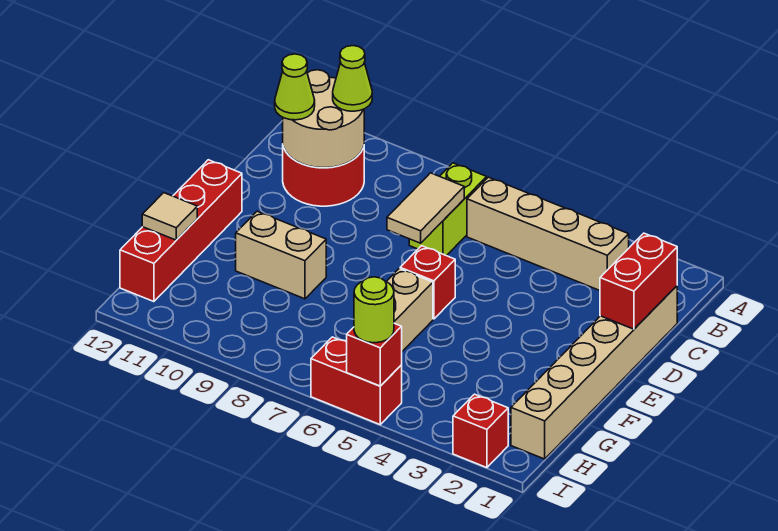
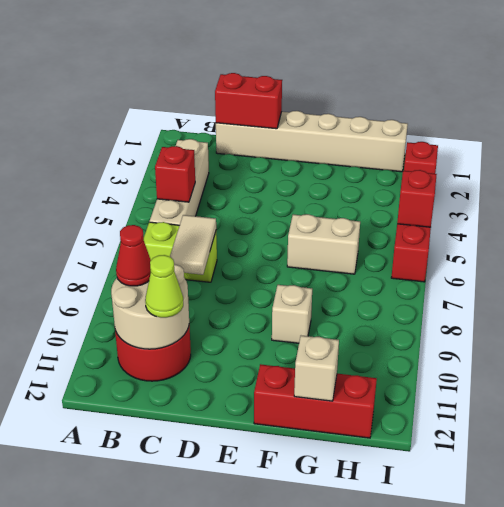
lime 1x1 cone [333,46,372,111] -> red 1x1 cone [116,225,151,286]
tan 1x2 tile [387,173,464,243] -> tan 1x2 tile turned to [170,215,216,275]
red 1x1 brick [400,246,455,319] -> red 1x1 brick moved to [155,146,195,202]
red 1x4 brick [120,160,242,302] -> red 1x3 brick [254,364,377,438]
tan 1x2 brick [236,211,326,299] -> tan 1x1 brick [272,285,312,343]
tan 1x1 tile [142,193,197,240] -> tan 1x1 brick [294,336,339,401]
lime 1x1 round brick [354,277,394,343] -> none

